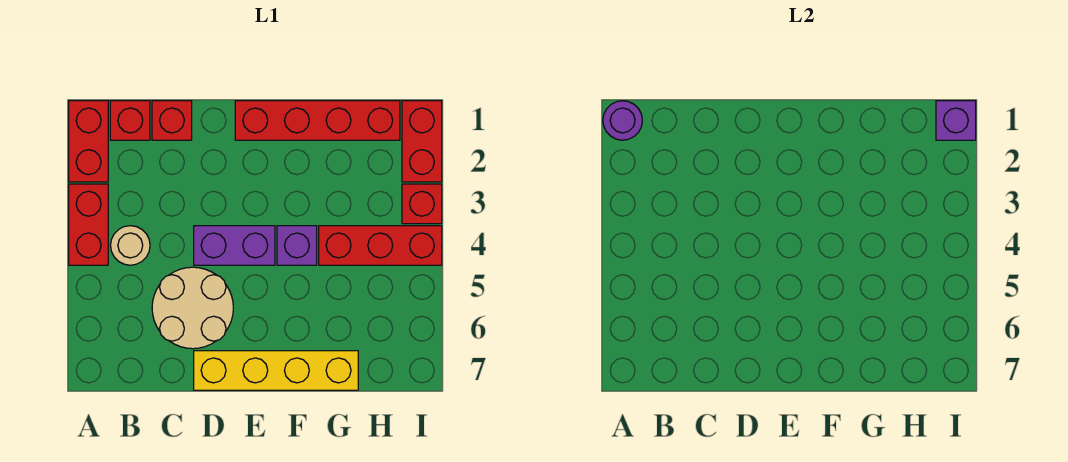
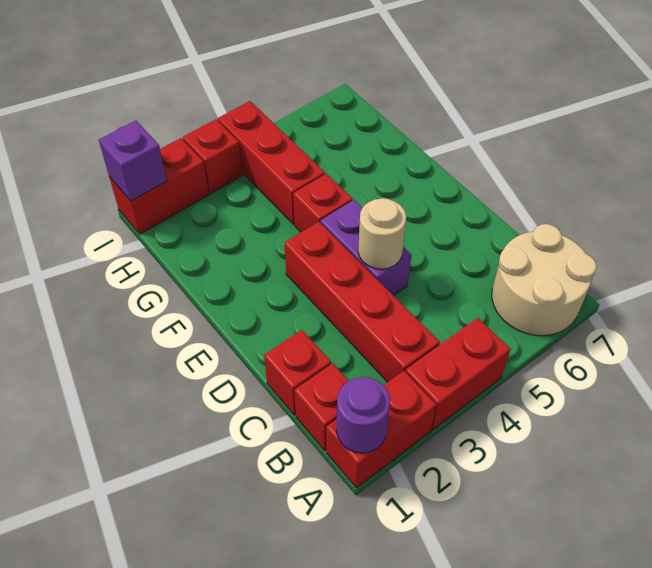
tan 1x1 round brick [111,226,150,265] -> tan 1x1 round brick moved to [358,198,406,269]
tan 2x2 round brick [152,267,233,349] -> tan 2x2 round brick moved to [492,224,597,336]
yellow 1x4 brick [194,351,358,390] -> none
red 1x4 brick [235,101,400,140] -> red 1x4 brick moved to [284,222,440,382]
purple 1x1 brick [277,226,317,265] -> red 1x1 brick [293,174,353,232]

